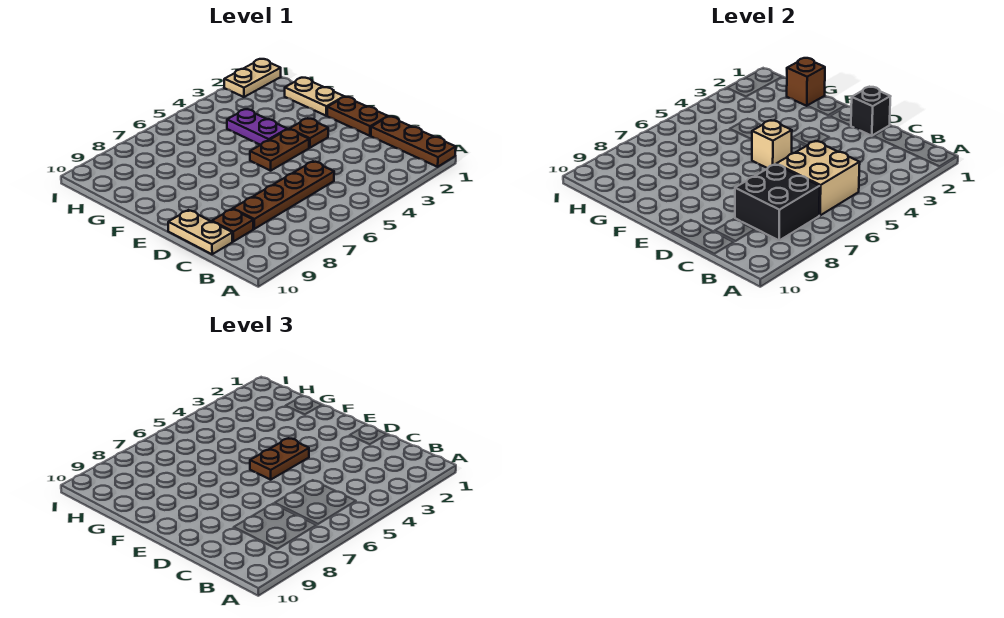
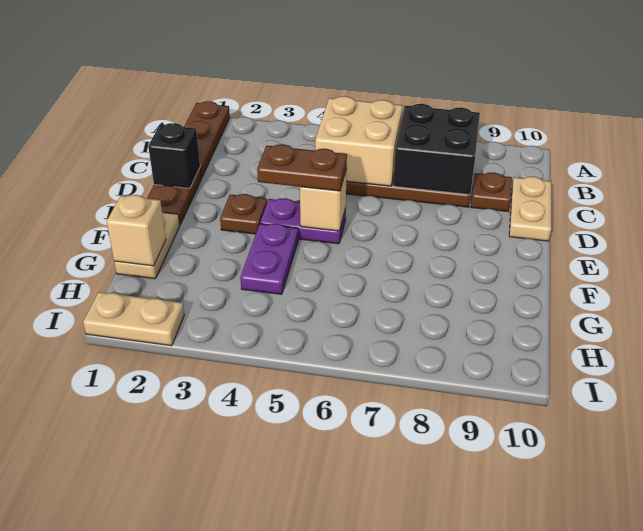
brown 1x2 plate [250,129,309,171] -> purple 1x2 plate [260,198,346,244]
brown 1x1 brick [787,58,825,106] -> tan 1x1 brick [107,195,166,266]

